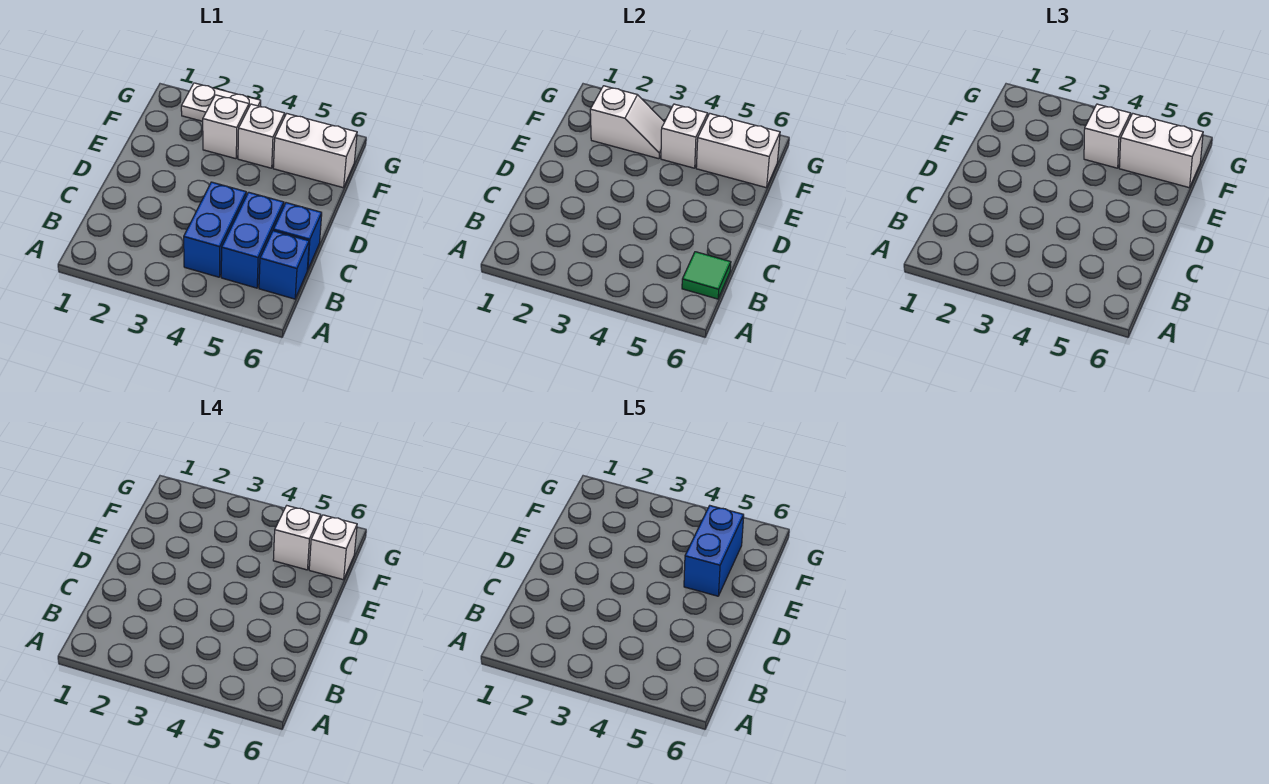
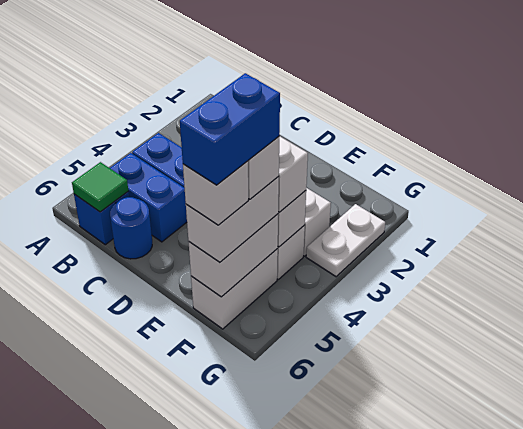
blue 1x1 brick [273,203,322,270] -> blue 1x1 round brick [110,197,152,259]
blue 1x2 brick [684,506,744,596] -> blue 1x2 brick turned to [180,73,280,185]
white 1x2 slope [590,86,664,159] -> none

